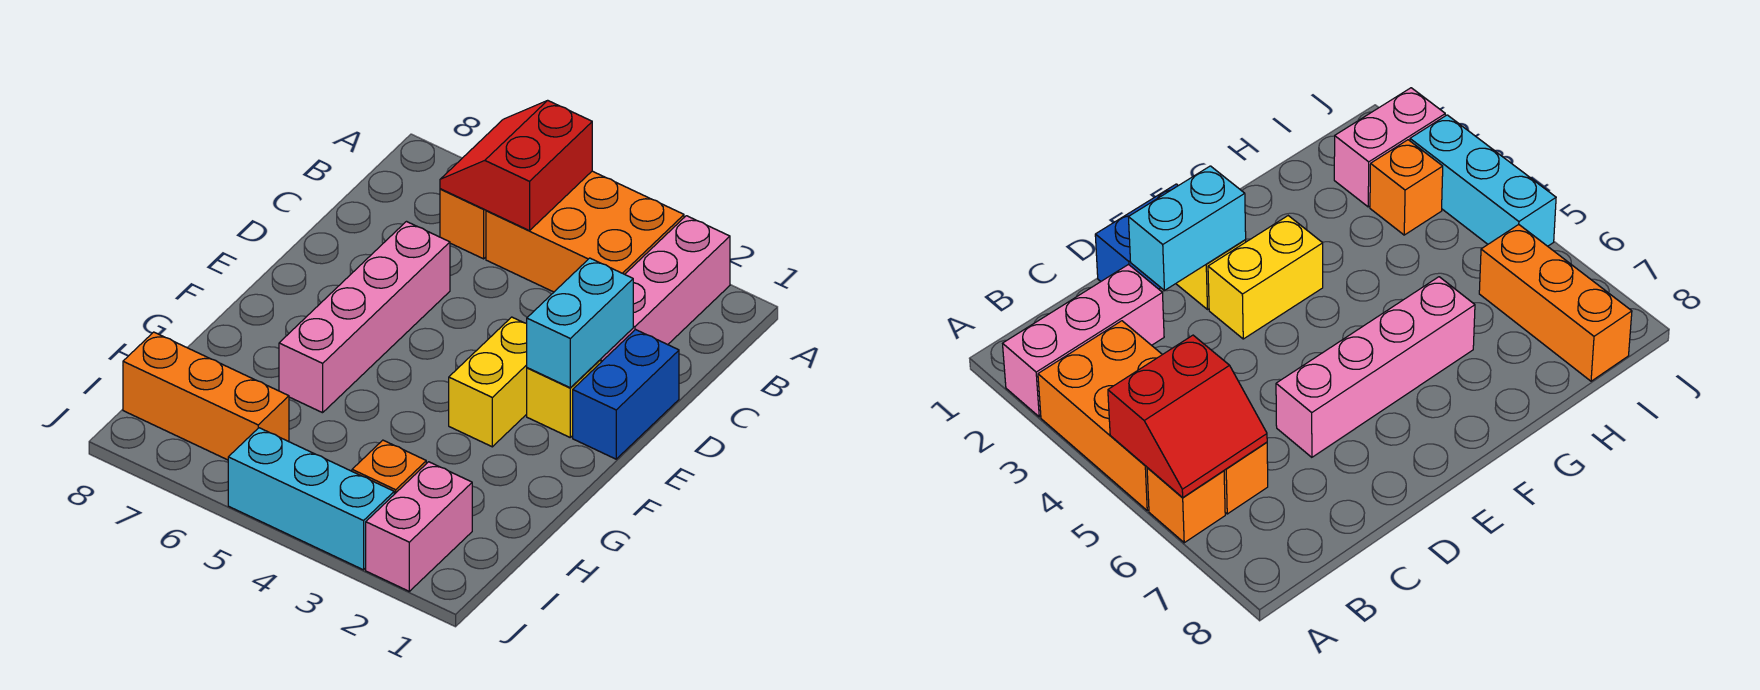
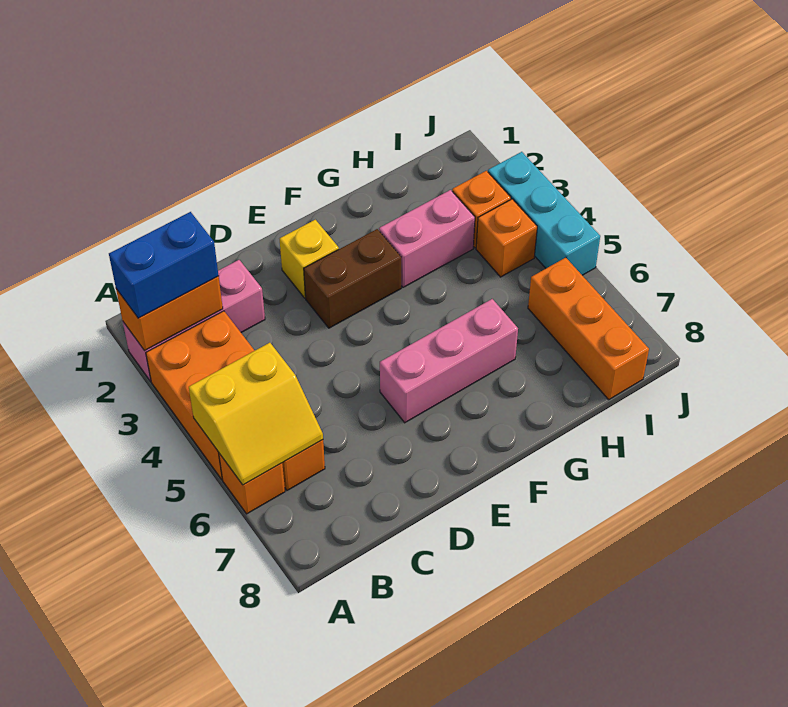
none -> orange 1x2 brick [116,276,223,351]
red 2x2 slope [440,100,592,231] -> yellow 2x2 slope [189,343,323,485]
blue 1x2 brick [573,330,679,459] -> blue 1x2 brick moved to [109,212,219,318]
cyan 1x2 brick [527,258,633,388] -> none
pink 1x4 brick [279,222,450,413] -> pink 1x3 brick [380,299,518,423]
yellow 1x2 brick [449,317,527,447] -> brown 1x2 brick [304,229,401,328]
pink 1x2 brick [366,462,472,591] -> pink 1x2 brick moved to [379,190,475,287]
none -> orange 1x1 brick [476,199,537,277]

